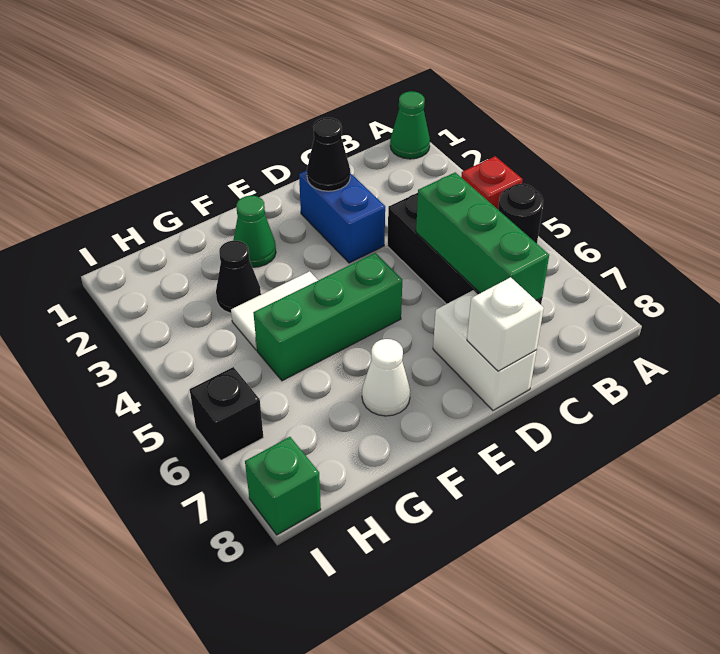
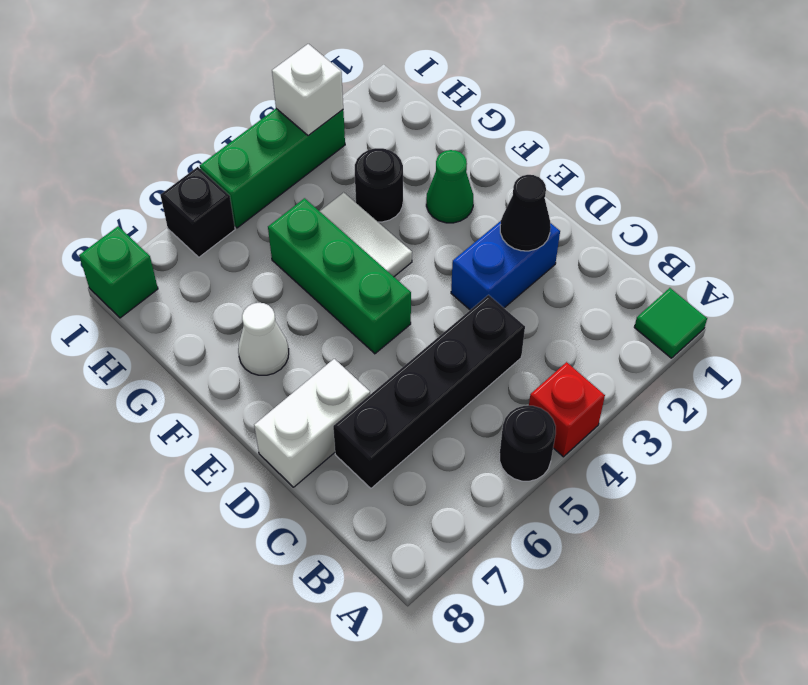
green 1x1 cone [390,91,430,159] -> green 1x1 tile [634,288,707,358]
green 1x3 brick [416,172,549,301] -> green 1x3 brick moved to [200,109,345,228]
white 1x1 brick [467,277,544,371] -> white 1x1 brick moved to [272,44,343,136]
black 1x1 cone [216,240,261,313] -> black 1x1 round brick [355,148,403,222]

